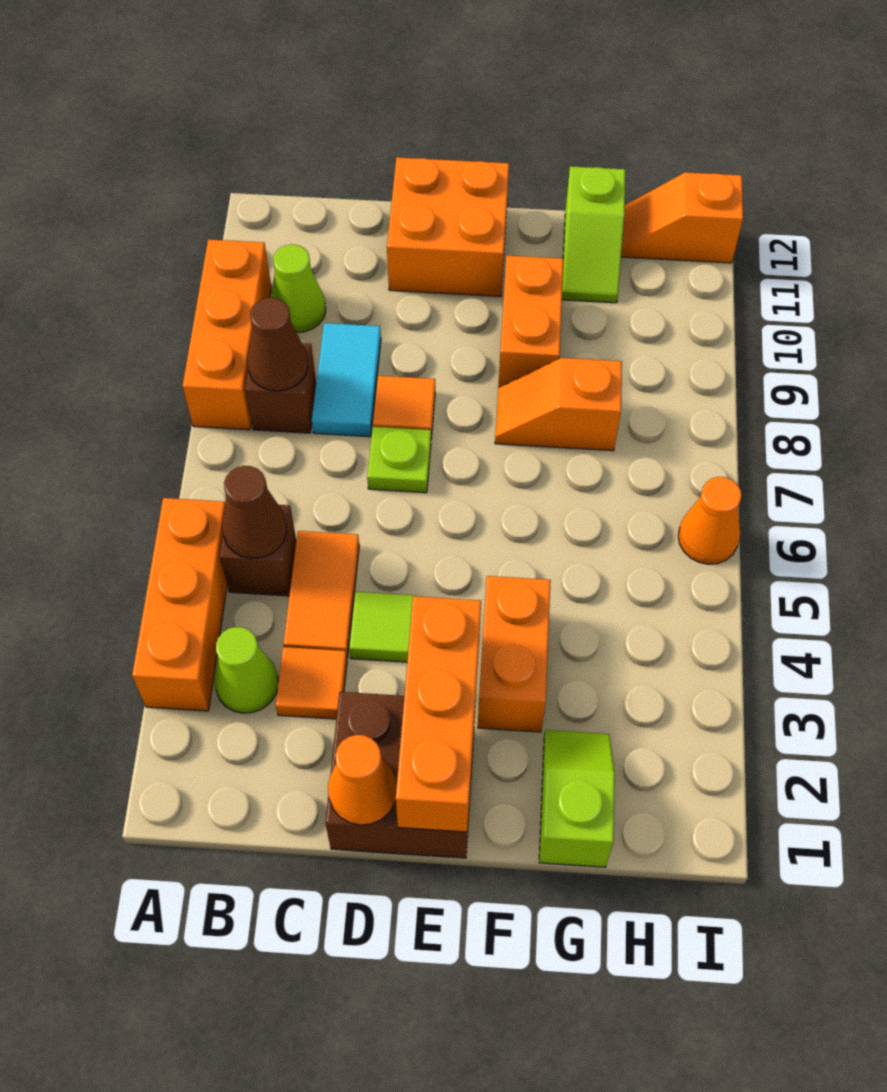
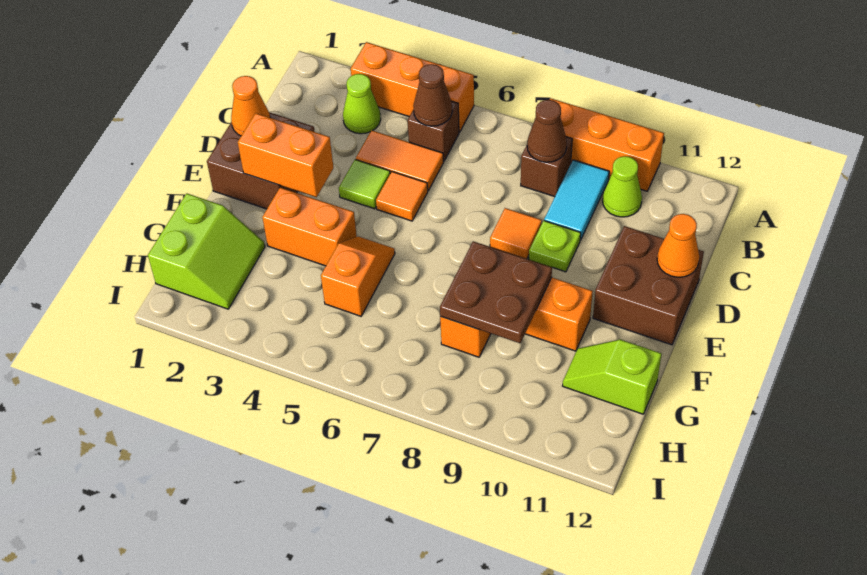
orange 1x1 tile [276,647,347,719] -> orange 1x1 tile moved to [376,172,428,221]
cyan 1x2 tile [312,323,381,437] -> cyan 1x2 tile turned to [544,160,609,240]
lime 1x1 plate [367,427,431,493] -> lime 1x1 plate moved to [529,221,581,272]
orange 2x2 brick [387,157,509,296] -> brown 2x2 brick [593,226,704,345]
orange 1x3 brick [396,596,481,832] -> orange 1x2 brick [238,113,333,197]
none -> brown 2x2 plate [440,241,552,343]
lime 1x2 slope [539,730,615,867] -> lime 2x2 slope [148,194,265,309]
orange 1x2 slope [621,172,743,263] -> orange 1x2 slope moved to [321,237,395,316]
orange 1x1 cone [678,477,742,564] -> orange 1x1 cone moved to [657,214,699,277]

